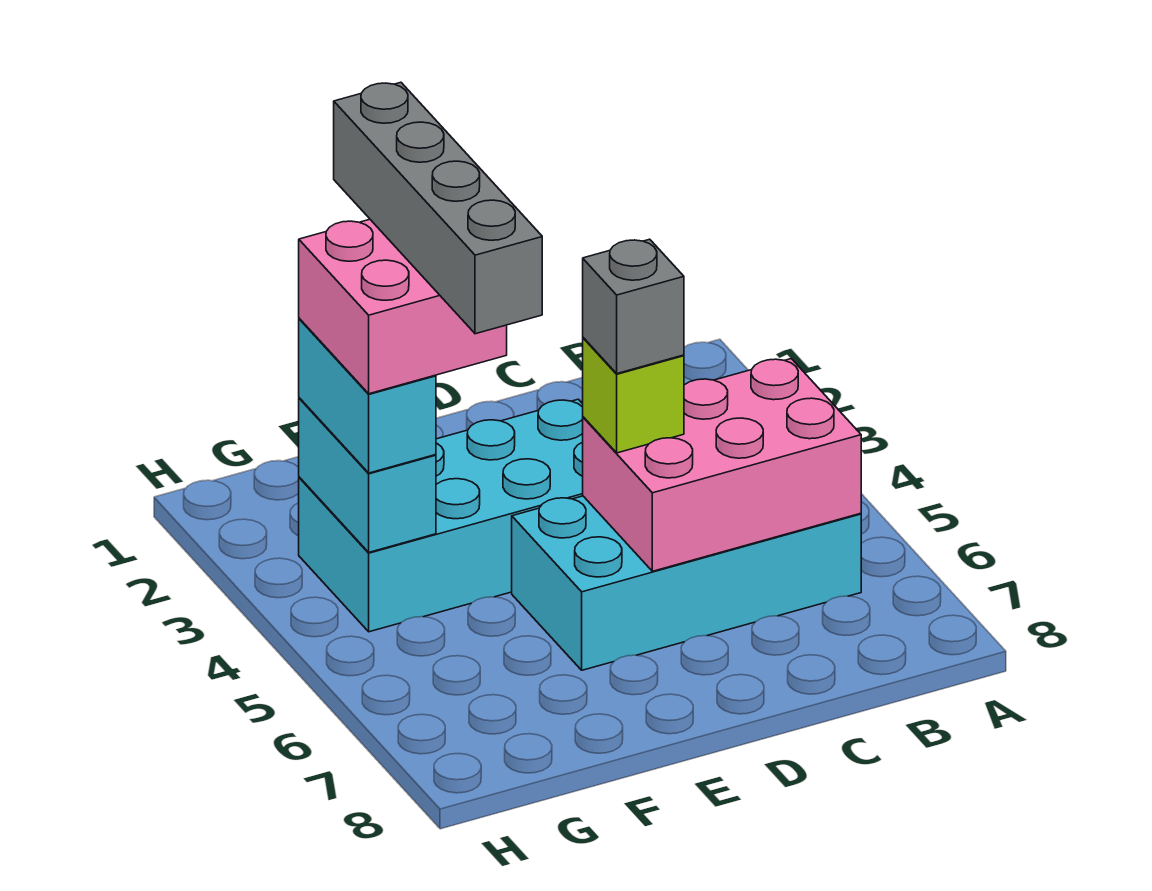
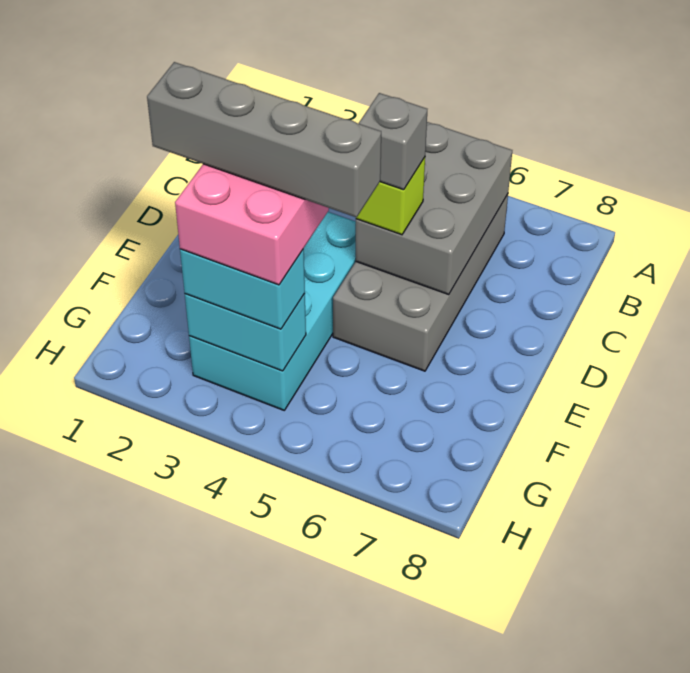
cyan 2x4 brick [512,496,861,670] -> grey 2x4 brick [333,194,508,371]
pink 2x3 brick [583,359,861,571] -> grey 2x3 brick [356,122,512,295]

